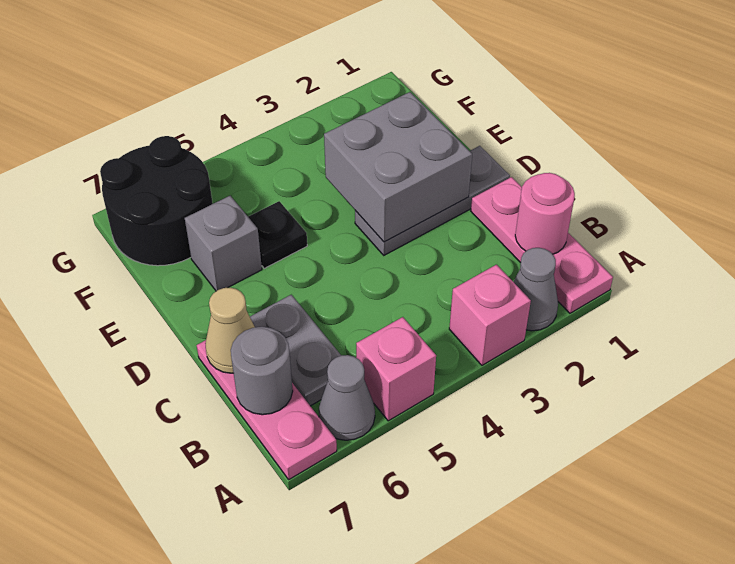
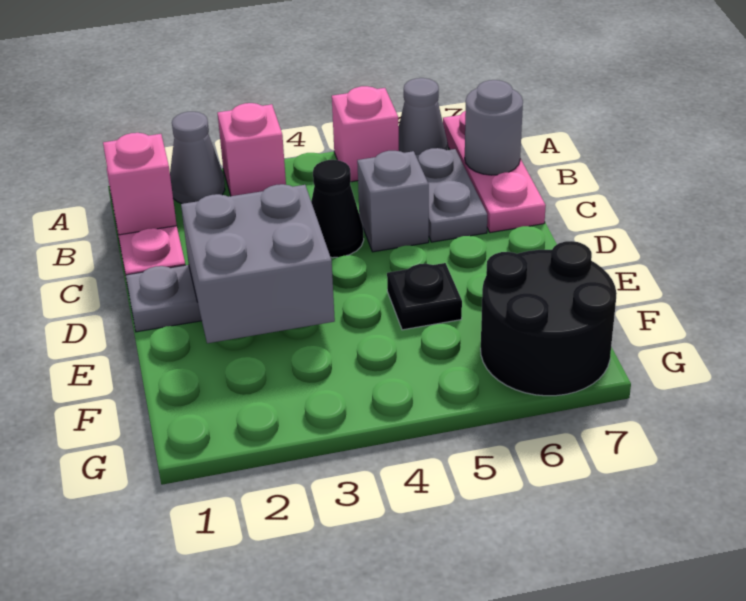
pink 1x1 round brick [515,173,575,254] -> pink 1x1 brick [103,133,177,235]
none -> black 1x1 cone [311,160,364,258]
tan 1x1 cone [205,288,255,373] -> none
grey 1x1 brick [185,196,262,291] -> grey 1x1 brick moved to [357,151,429,252]

